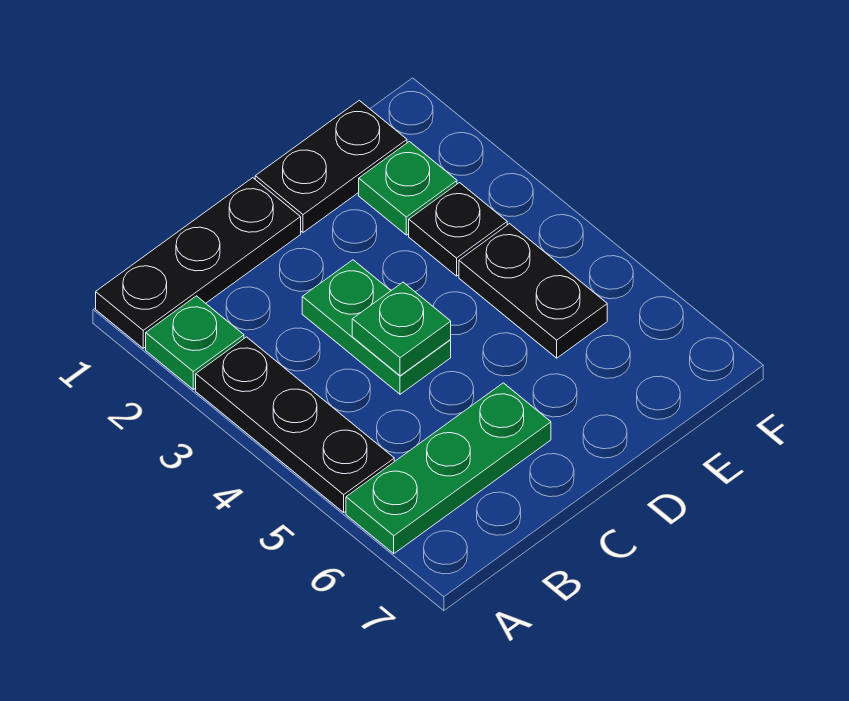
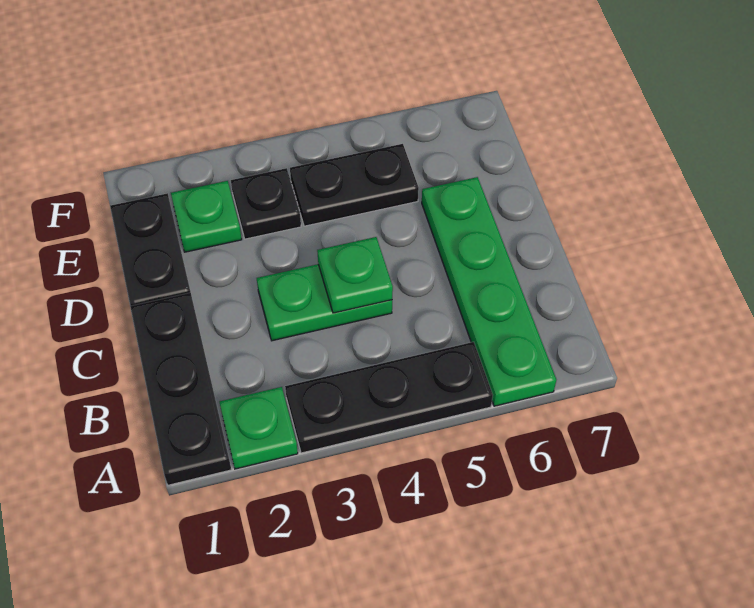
green 1x3 plate [346,383,551,554] -> green 1x4 plate [422,177,556,406]

